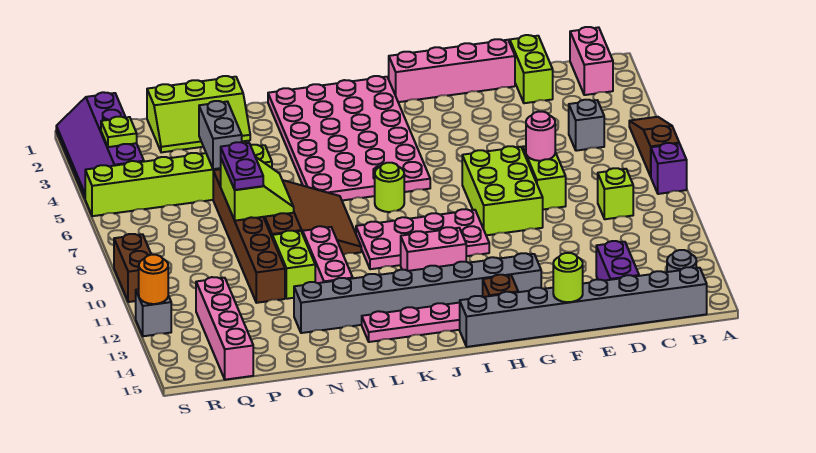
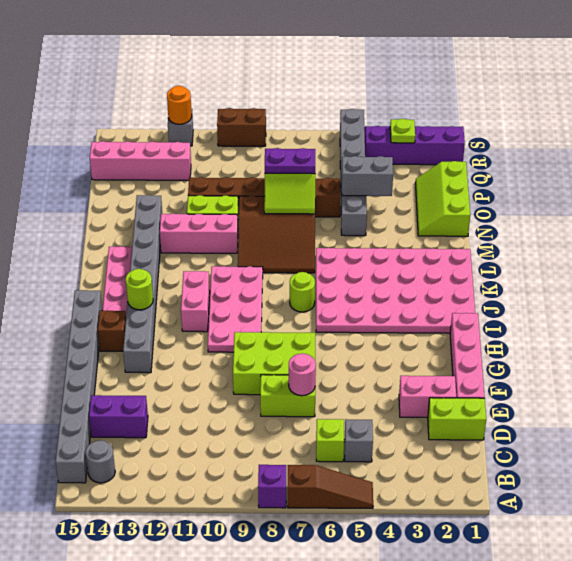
pink 1x2 brick [570,27,613,95] -> pink 1x2 brick moved to [399,376,456,418]
lime 1x1 brick [598,168,633,219] -> lime 1x1 brick moved to [316,419,344,462]
lime 1x1 round brick [553,253,583,302] -> lime 1x1 round brick moved to [126,269,153,310]
lime 1x6 brick [85,145,272,216] -> grey 1x6 brick [340,109,367,236]

